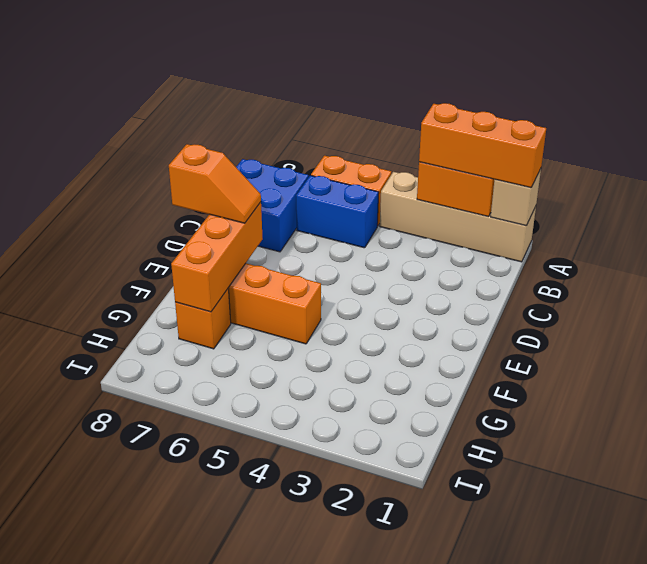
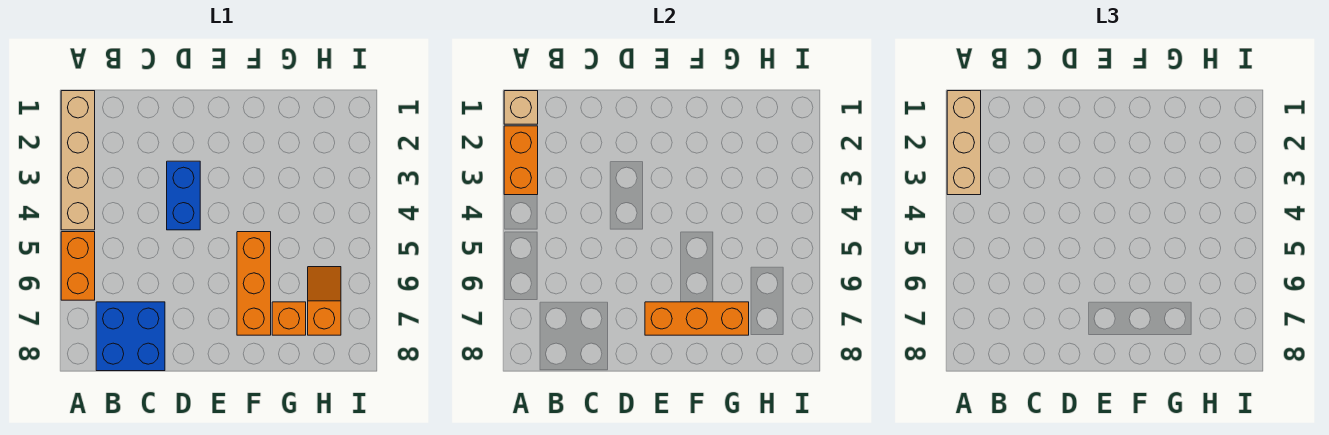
orange 1x3 brick [419,103,546,188] -> tan 1x3 brick [947,91,981,195]
blue 1x2 brick [296,175,379,248] -> blue 1x2 brick moved to [167,161,200,230]
orange 1x2 slope [169,144,261,223] -> orange 1x2 slope moved to [308,267,341,335]

